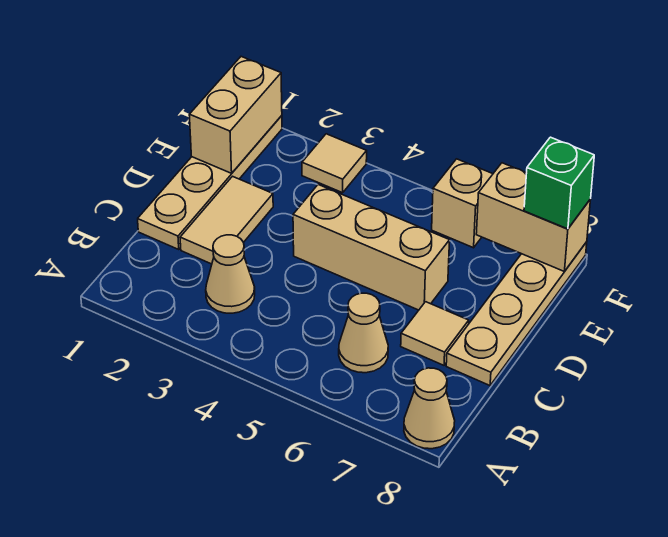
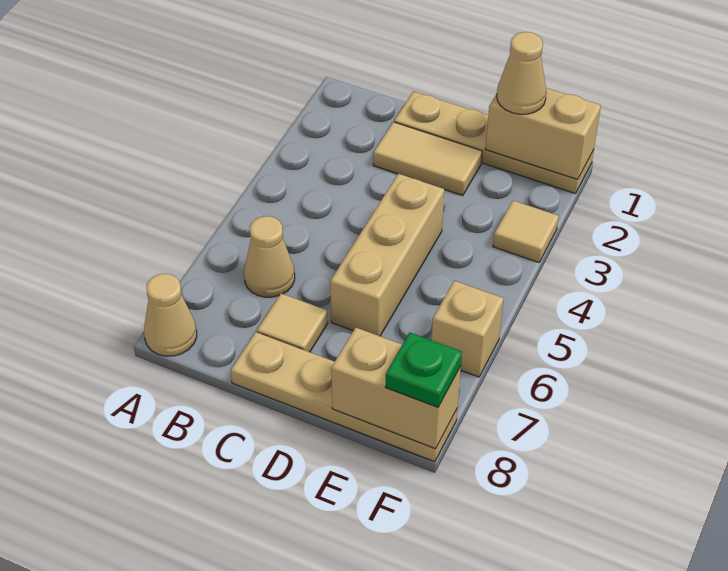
tan 1x1 cone [206,235,255,313] -> tan 1x1 cone moved to [497,32,546,114]
tan 1x2 brick [476,163,591,271] -> tan 1x2 brick turned to [331,328,461,449]
green 1x1 brick [524,137,594,229] -> green 1x1 plate [385,332,462,407]

